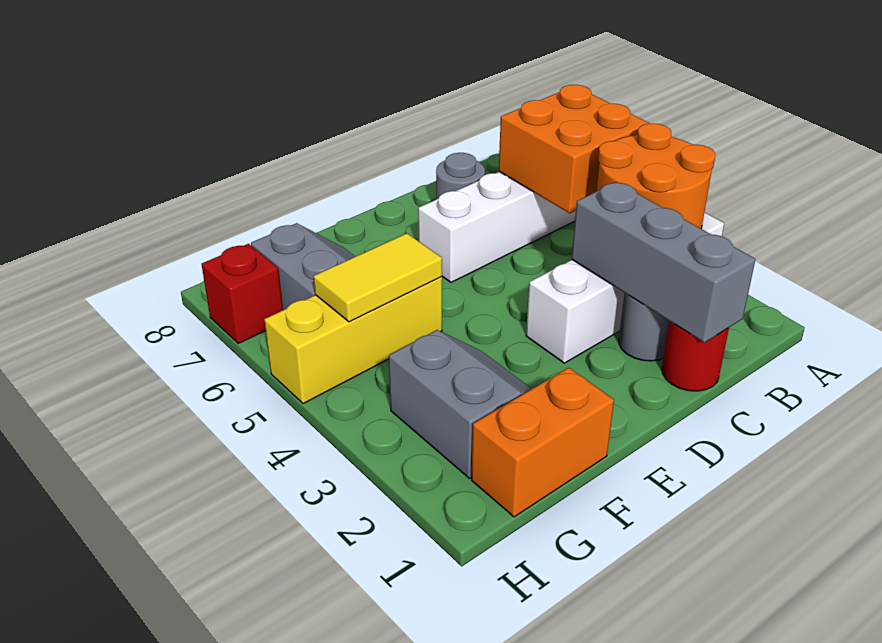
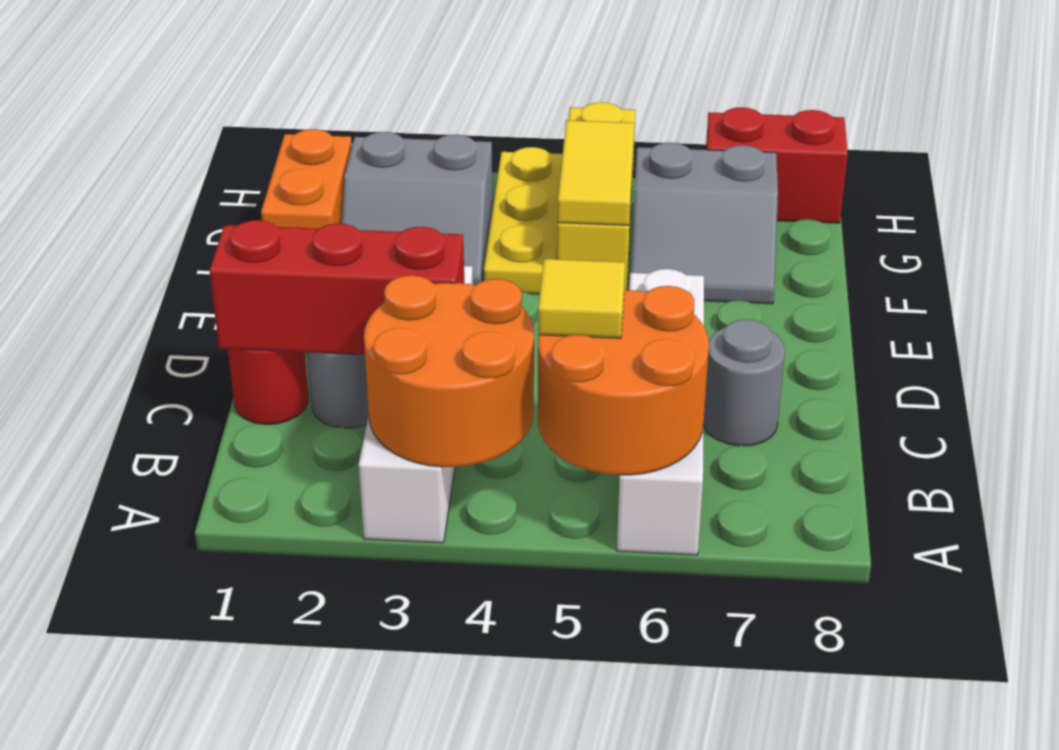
orange 2x2 brick [499,85,649,213] -> orange 2x2 round brick [538,286,709,475]
none -> yellow 1x1 tile [538,259,625,338]
grey 1x3 brick [572,182,755,343] -> red 1x3 brick [210,220,464,355]
none -> yellow 1x3 plate [484,147,563,294]
red 1x1 brick [202,244,283,343] -> red 1x2 brick [706,107,848,223]

